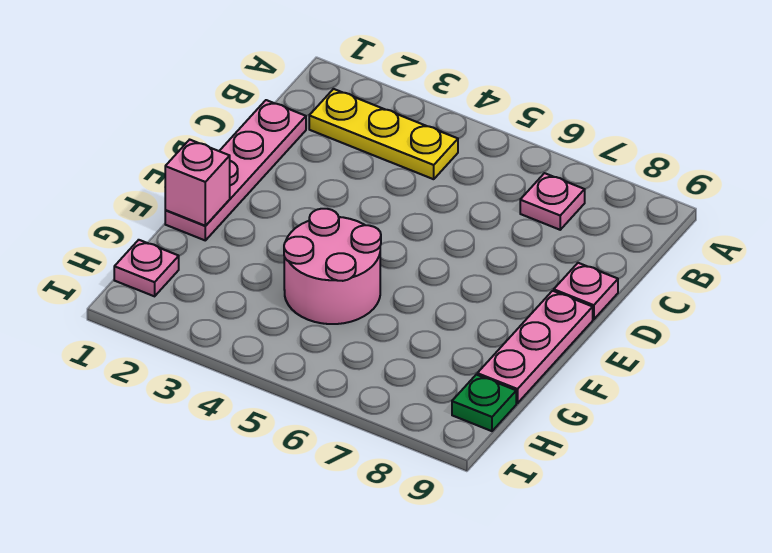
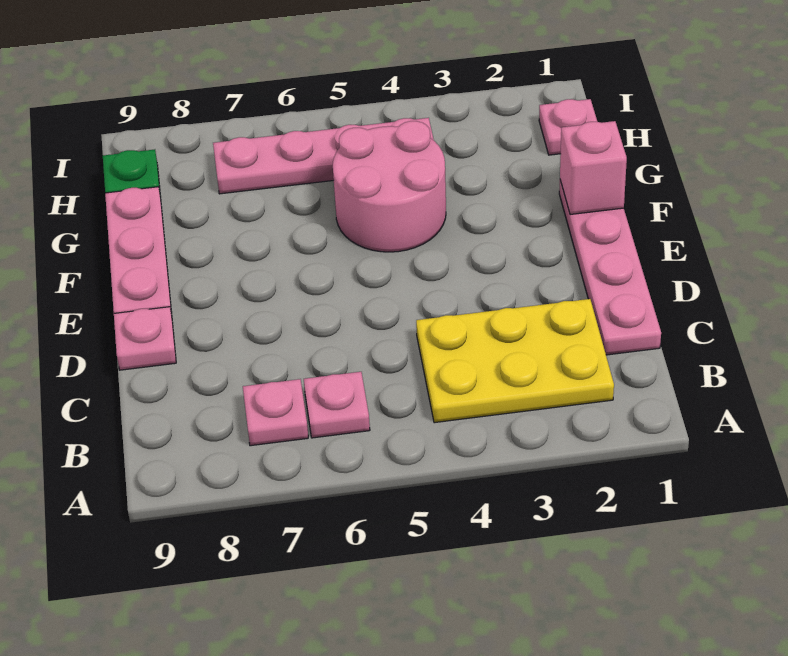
yellow 1x3 plate [309,89,458,179] -> yellow 2x3 plate [416,299,614,423]
none -> pink 1x1 plate [304,372,370,438]
none -> pink 1x4 plate [213,118,434,194]

